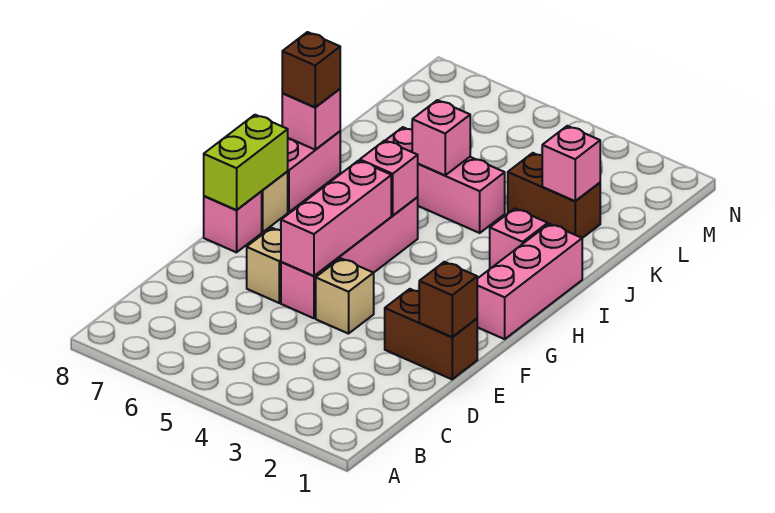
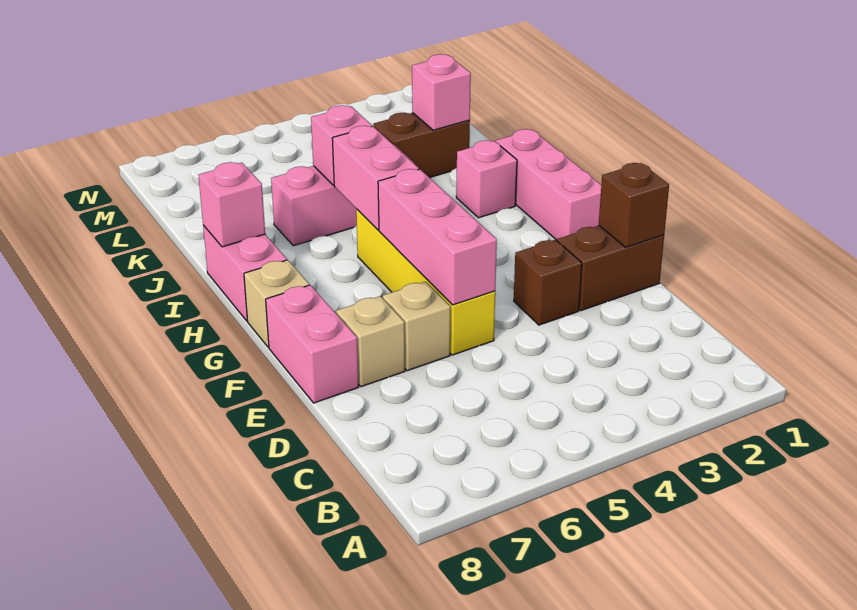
tan 1x1 brick [316,258,374,334] -> tan 1x1 brick moved to [336,296,405,387]
pink 1x4 brick [281,197,418,318] -> yellow 1x4 brick [356,209,495,355]
pink 1x1 brick [204,192,262,252] -> pink 1x2 brick [266,285,359,403]
lime 1x2 brick [204,115,288,210] -> none
pink 1x1 brick [360,140,418,216] -> pink 1x2 brick [332,126,419,230]
brown 1x1 brick [282,32,340,107] -> brown 1x1 brick moved to [514,240,582,325]

